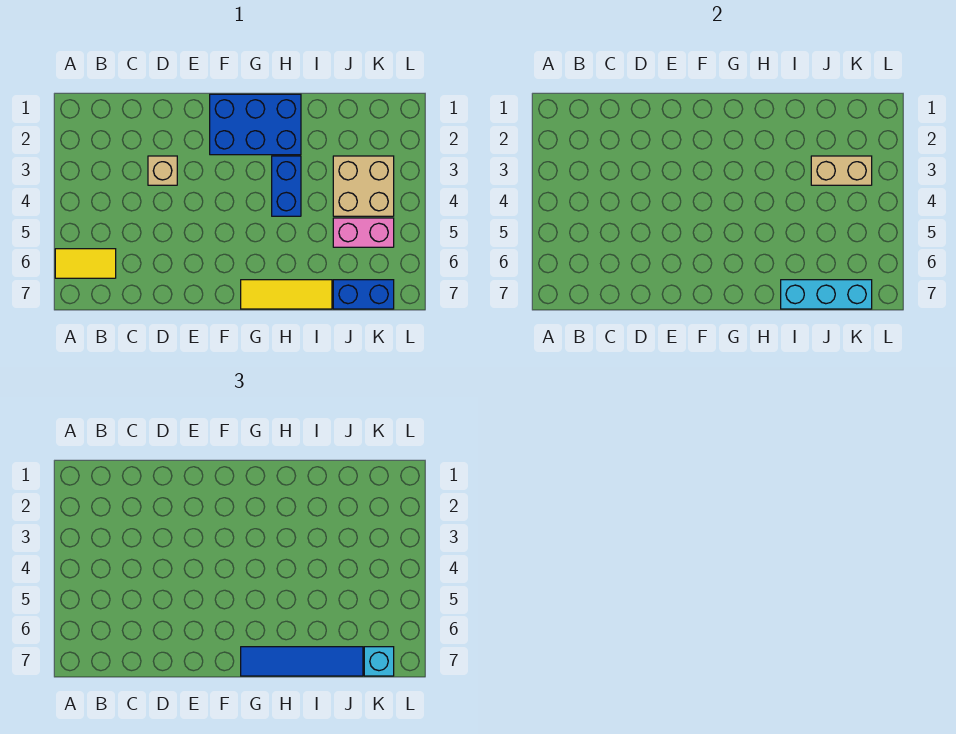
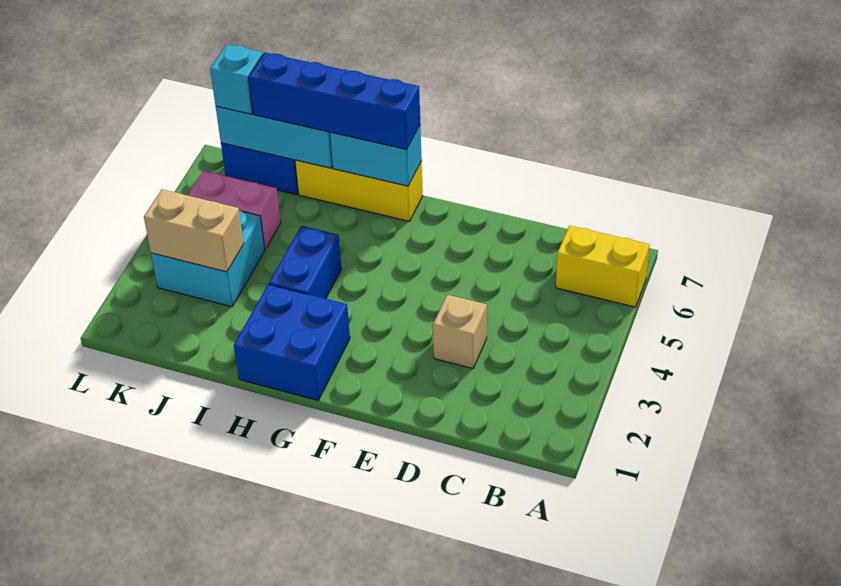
yellow 1x2 tile [55,249,116,278] -> yellow 1x2 brick [556,226,650,307]
blue 2x3 brick [210,94,301,155] -> blue 2x2 brick [234,284,350,400]
yellow 1x3 tile [241,280,332,309] -> yellow 1x3 brick [295,160,423,221]
none -> cyan 1x2 brick [330,126,422,186]
blue 1x4 tile [241,647,363,676] -> blue 1x4 brick [249,53,420,149]
tan 2x2 brick [333,156,394,216] -> cyan 2x2 brick [151,210,265,307]

